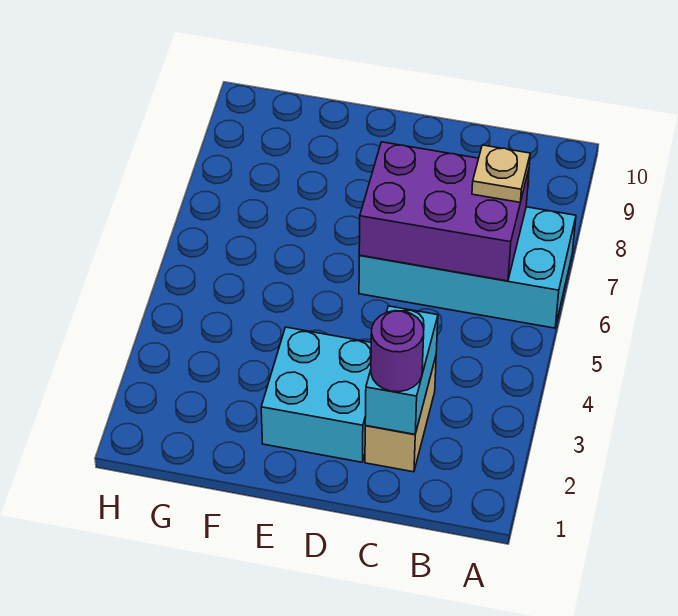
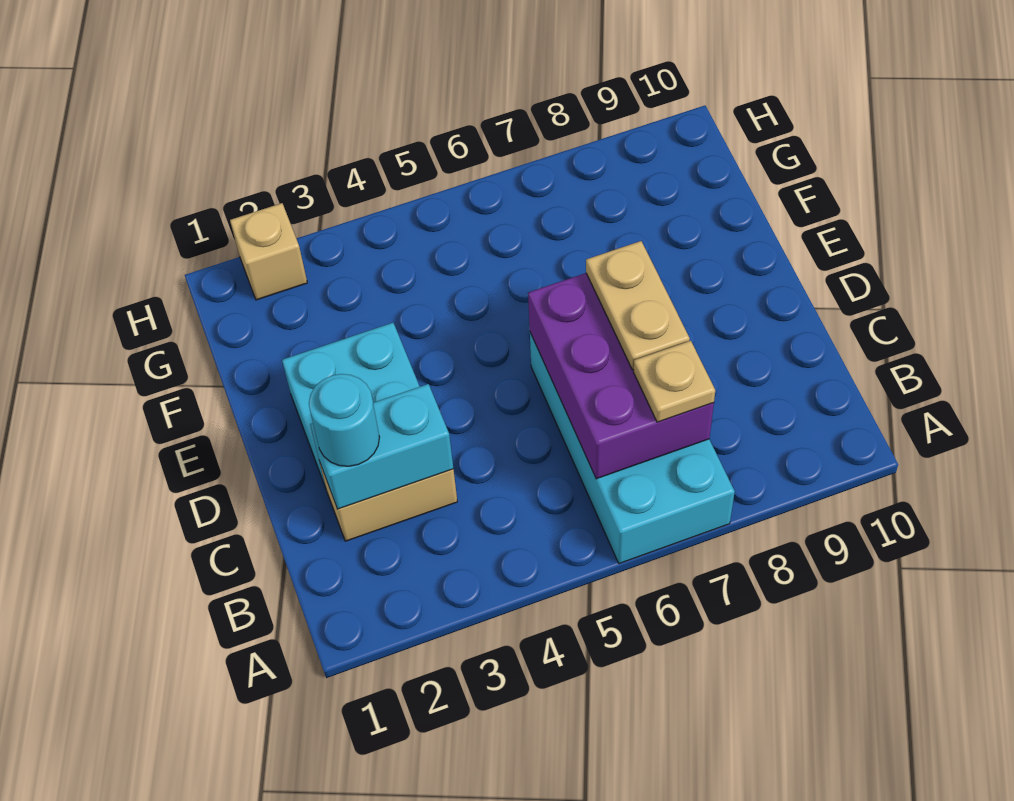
purple 1x1 round brick [371,311,424,392] -> cyan 1x1 round brick [309,374,380,466]
none -> tan 1x2 plate [586,241,690,370]
none -> tan 1x1 brick [230,203,307,300]

